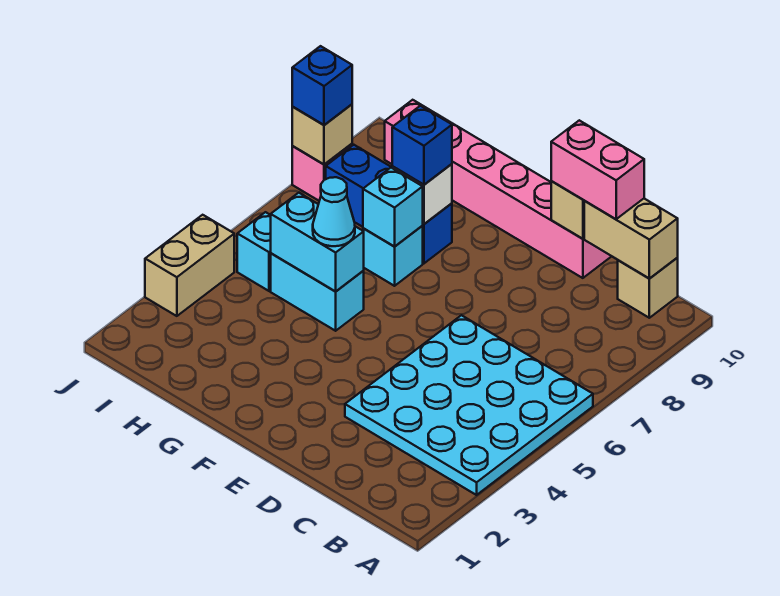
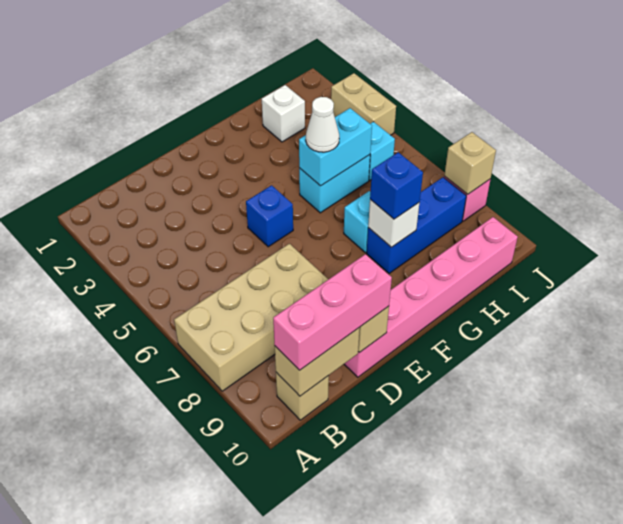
cyan 4x4 plate [345,315,593,495] -> none
none -> tan 2x4 brick [174,244,328,391]
pink 1x2 brick [551,120,644,219] -> pink 1x3 brick [273,254,392,370]
cyan 1x1 cone [313,177,355,246] -> white 1x1 cone [306,97,339,152]
cyan 1x1 brick [363,168,423,246] -> none
none -> white 1x1 brick [262,85,305,142]
blue 1x1 brick [292,46,352,125] -> blue 1x1 brick moved to [246,185,293,247]

